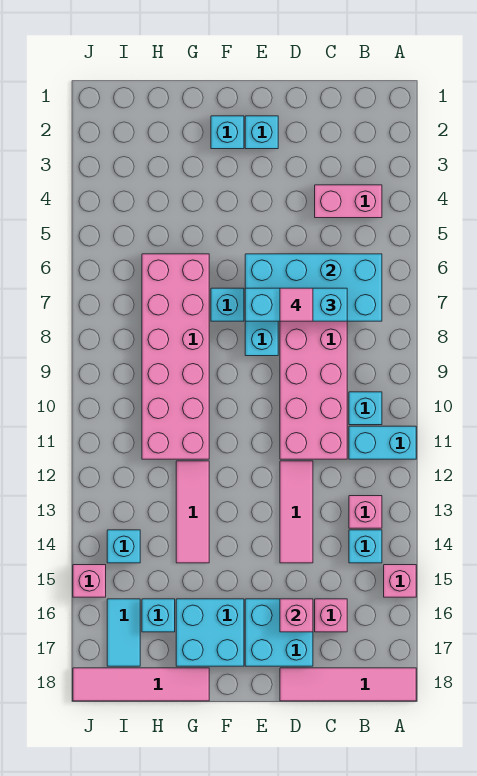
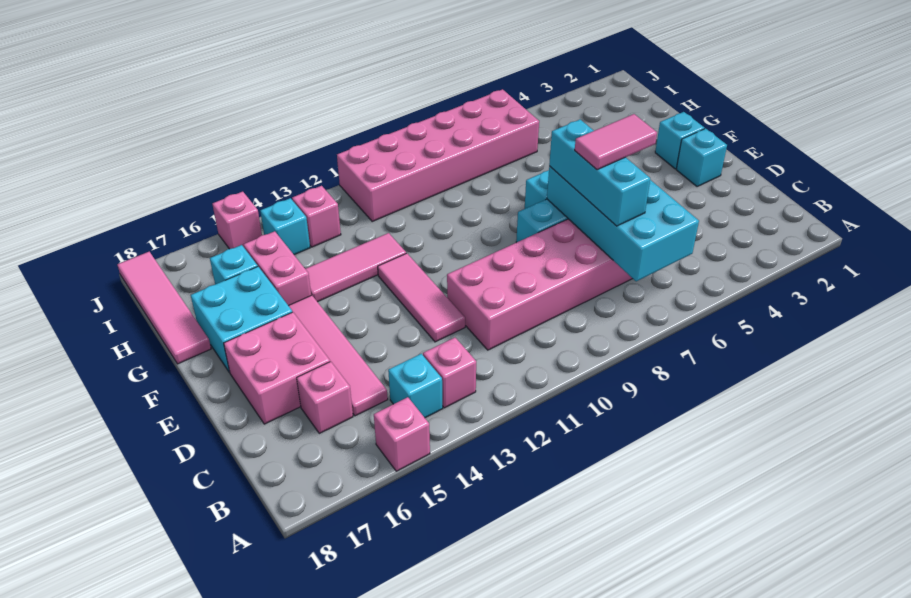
cyan 1x2 brick [349,426,416,459] -> none
pink 1x4 tile [280,668,416,701] -> pink 1x4 tile moved to [289,295,388,416]
pink 1x2 brick [315,185,382,218] -> pink 1x2 brick moved to [244,231,311,306]
cyan 1x1 brick [349,392,382,425] -> none
pink 1x1 tile [280,288,313,321] -> pink 1x2 tile [575,114,657,170]
pink 1x3 tile [280,461,313,563] -> pink 1x3 tile turned to [378,253,465,342]
cyan 2x2 brick [245,599,313,666] -> pink 2x2 brick [224,312,330,424]
pink 1x1 brick [280,599,313,632] -> pink 1x1 brick moved to [292,186,341,247]
pink 2x6 brick [142,254,209,459] -> pink 2x6 brick moved to [337,89,539,221]
cyan 1x2 tile [107,599,140,666] -> none

